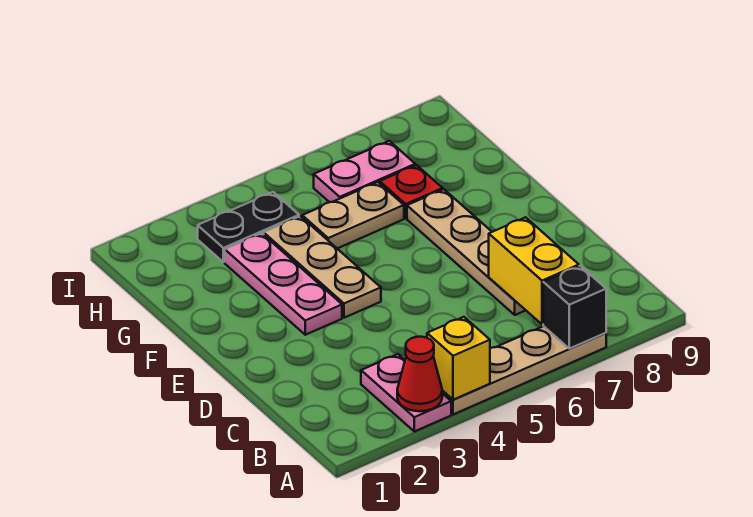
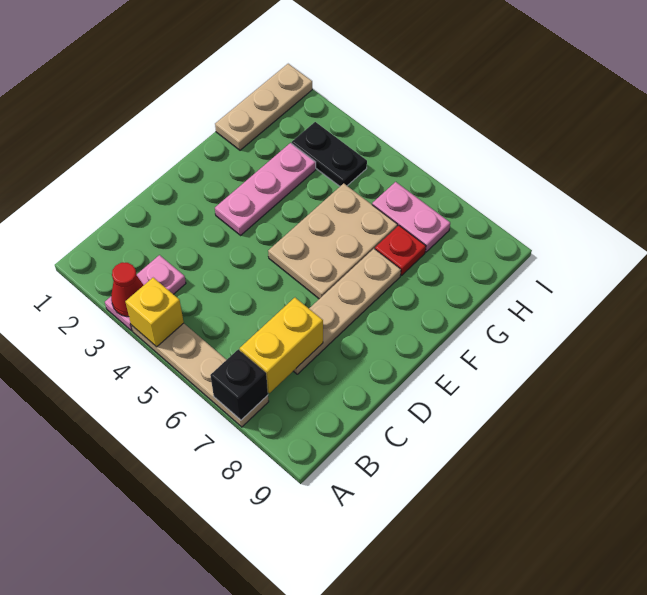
tan 1x3 plate [264,216,381,318] -> tan 1x3 plate moved to [215,64,312,150]
tan 1x2 plate [302,182,404,248] -> tan 2x3 plate [268,183,398,299]

